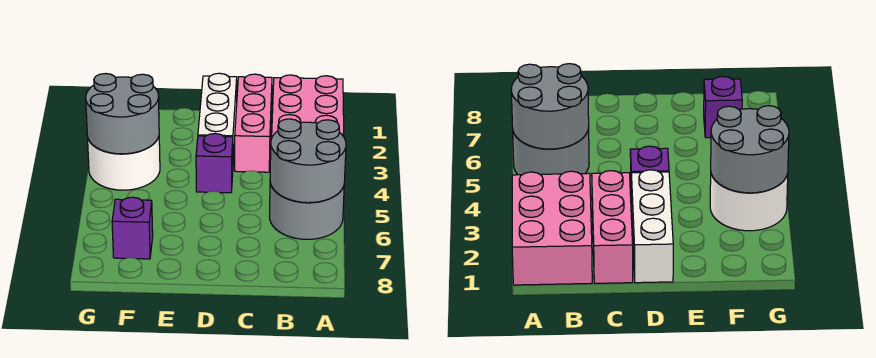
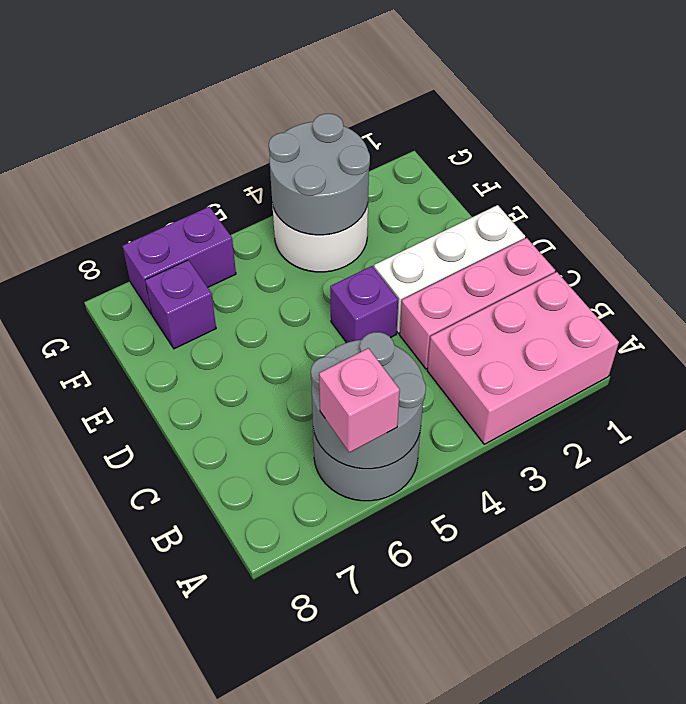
none -> pink 1x1 brick [319,348,400,452]
none -> purple 1x2 brick [122,207,236,314]

